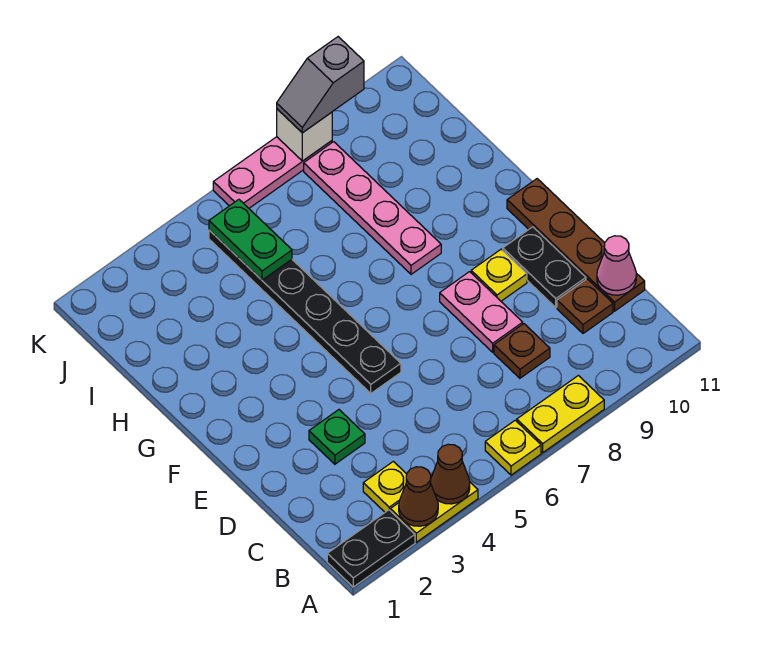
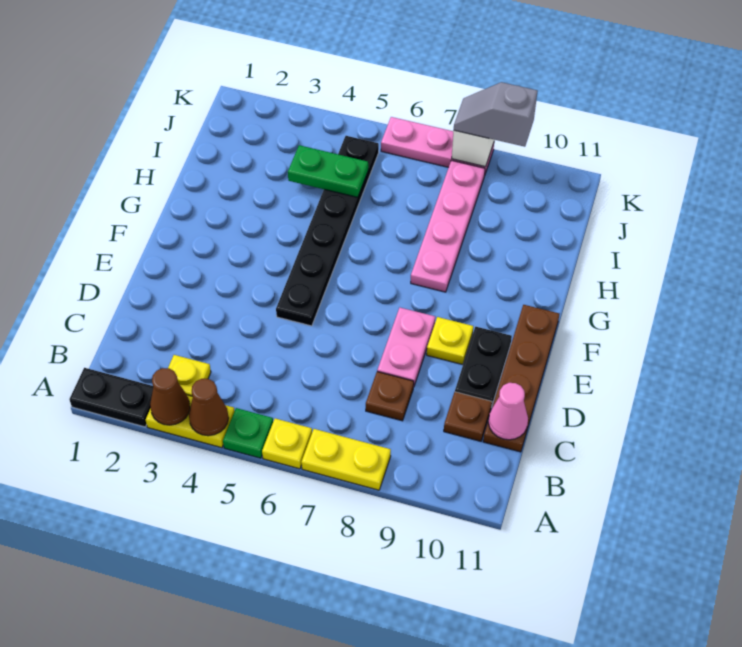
green 1x1 plate [309,410,365,464] -> green 1x1 plate moved to [223,408,273,458]
green 1x2 plate [209,200,292,280] -> green 1x2 plate turned to [288,145,368,197]

